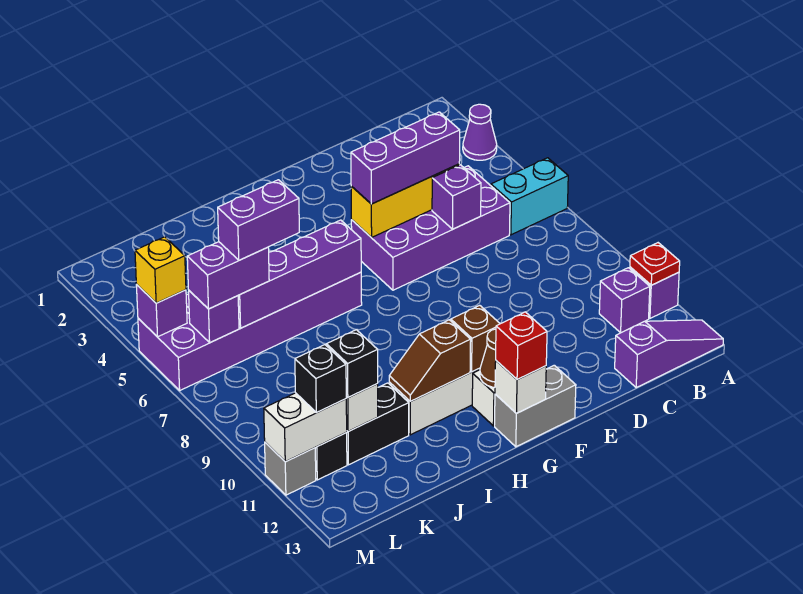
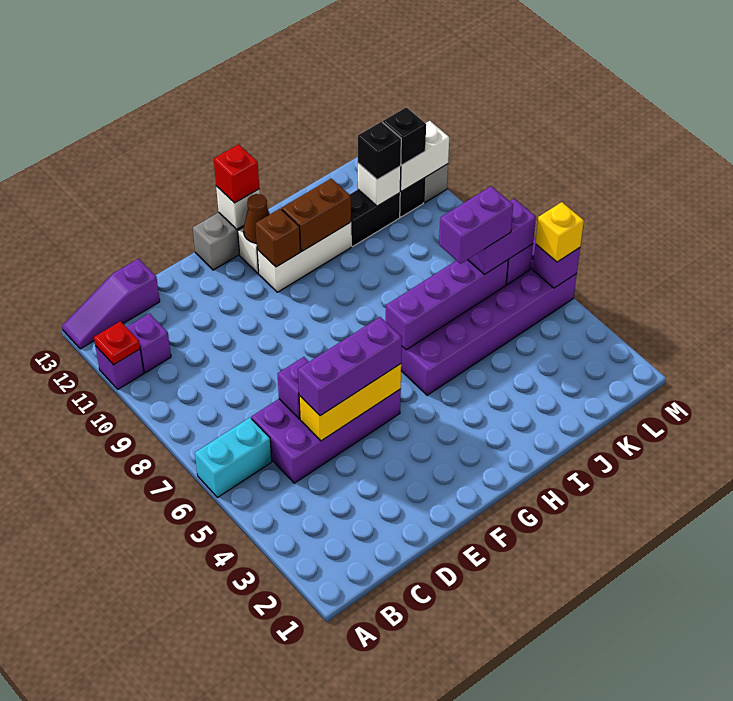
purple 1x1 cone [463,104,497,160] -> none
brown 1x2 slope [389,320,471,401] -> brown 1x2 brick [281,178,351,251]

